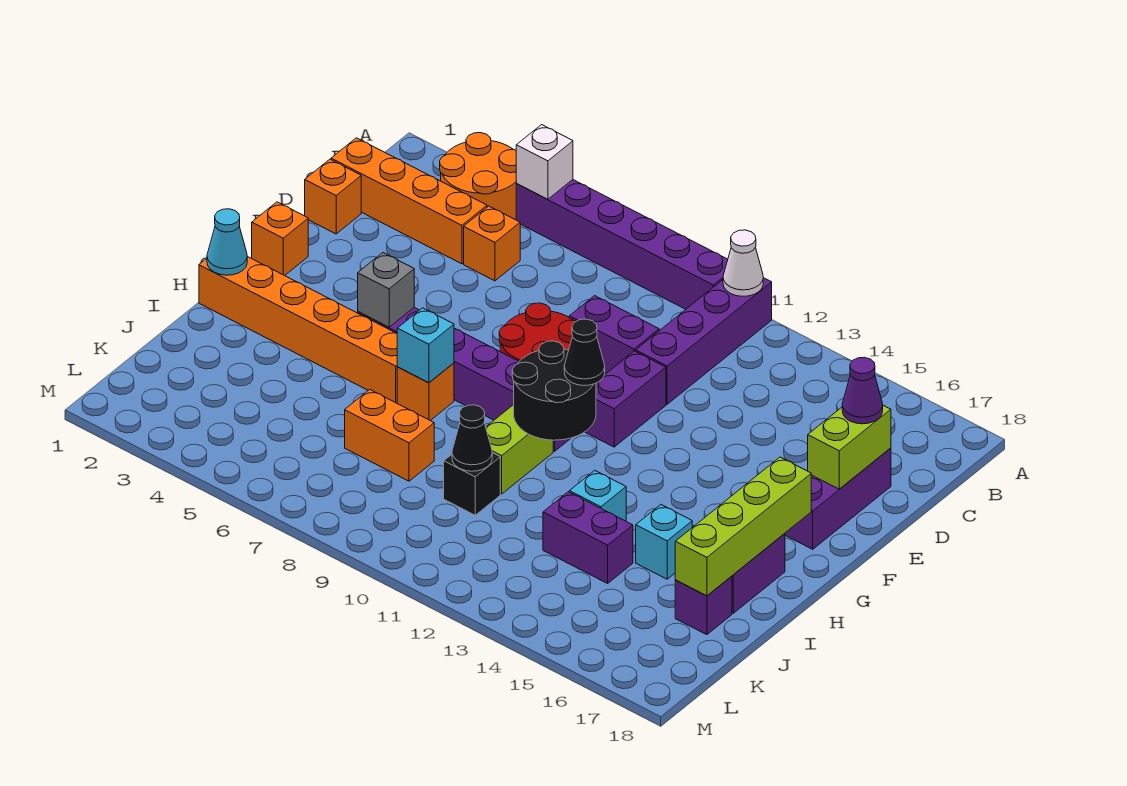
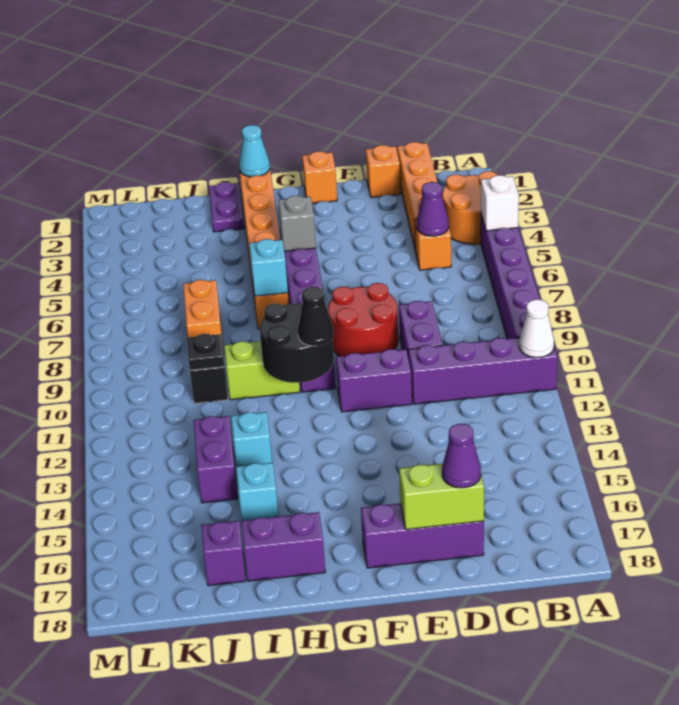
none -> purple 1x1 cone [417,182,449,236]
lime 1x4 brick [675,457,811,596] -> none
none -> purple 1x2 plate [209,182,244,232]
black 1x1 cone [452,405,492,471] -> black 1x1 plate [187,334,225,370]

